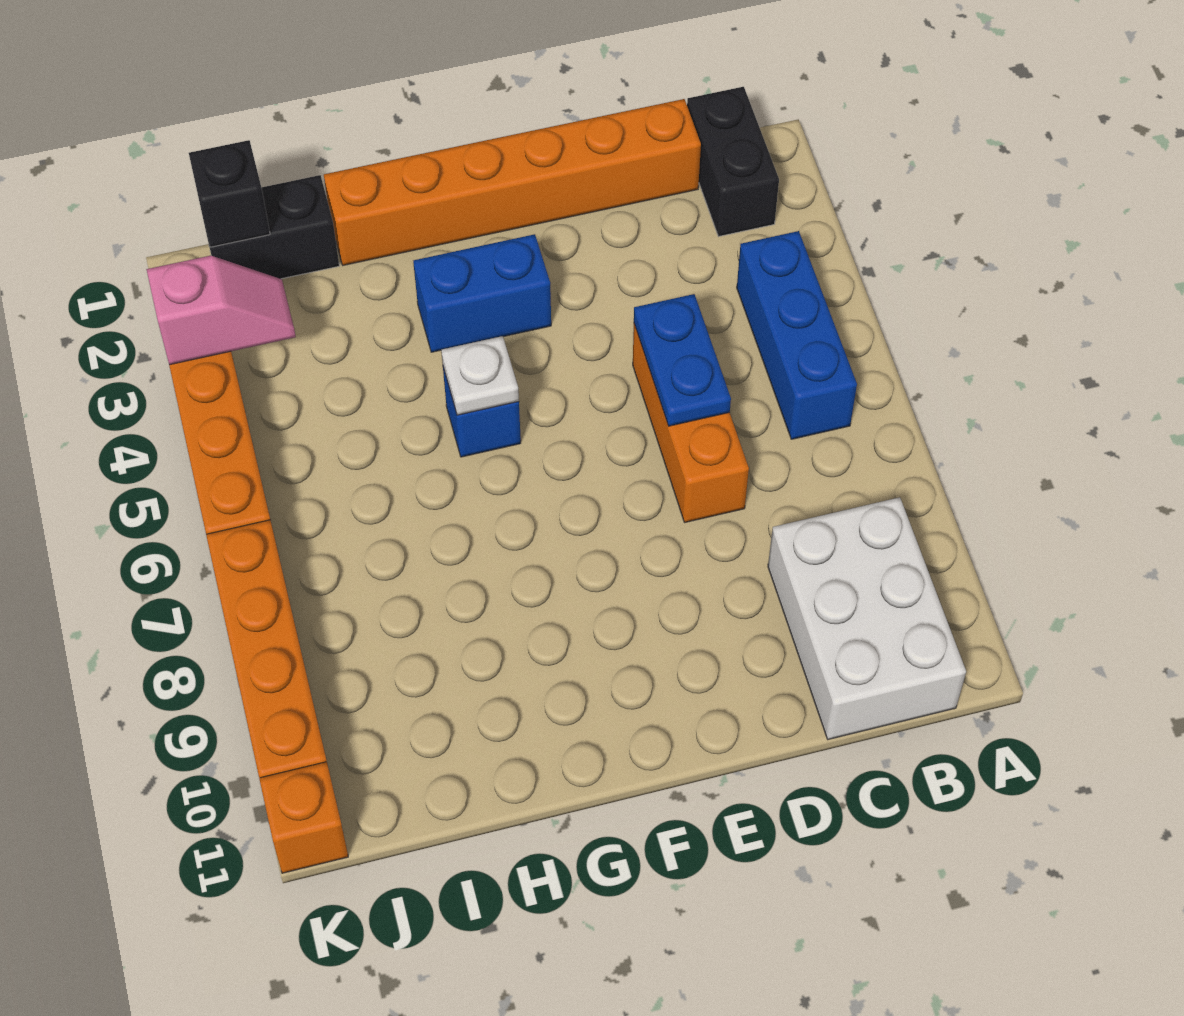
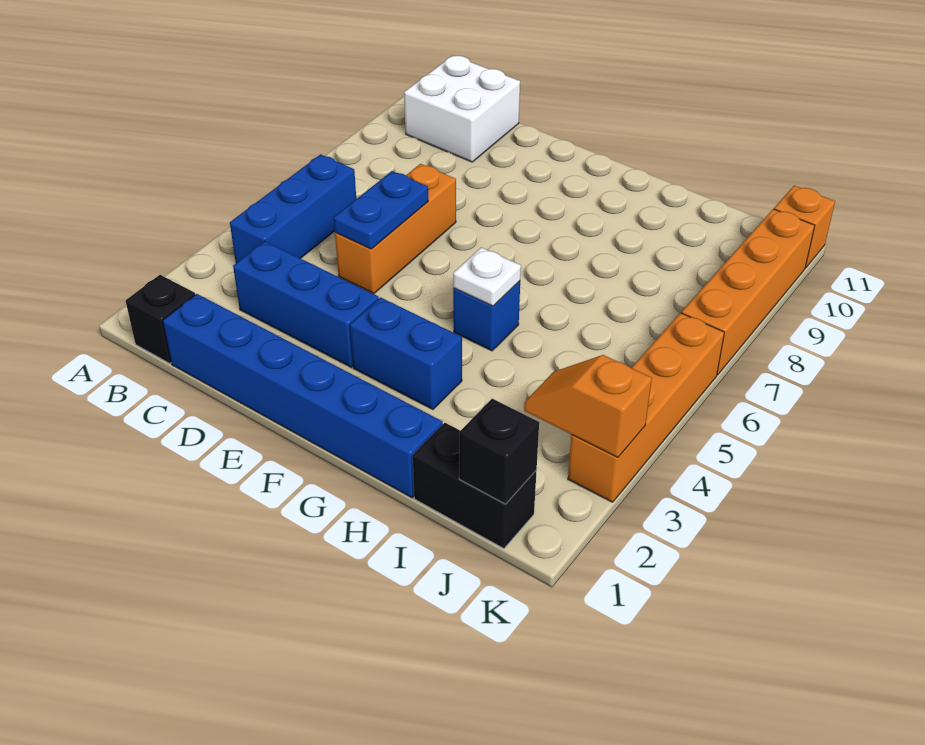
black 1x2 brick [687,87,779,237] -> black 1x1 brick [126,275,195,364]
white 2x3 brick [768,497,966,739] -> white 2x2 brick [404,55,520,162]
orange 1x6 brick [324,99,701,265] -> blue 1x6 brick [163,294,443,498]
none -> blue 1x3 brick [233,241,379,367]
pink 1x2 slope [146,256,296,365] -> orange 1x2 slope [524,355,652,457]

